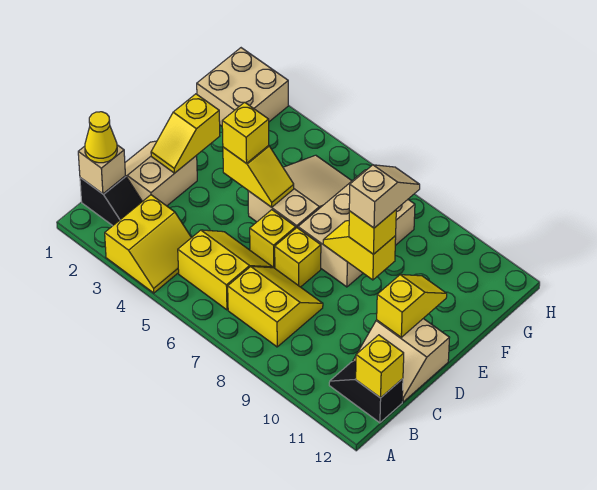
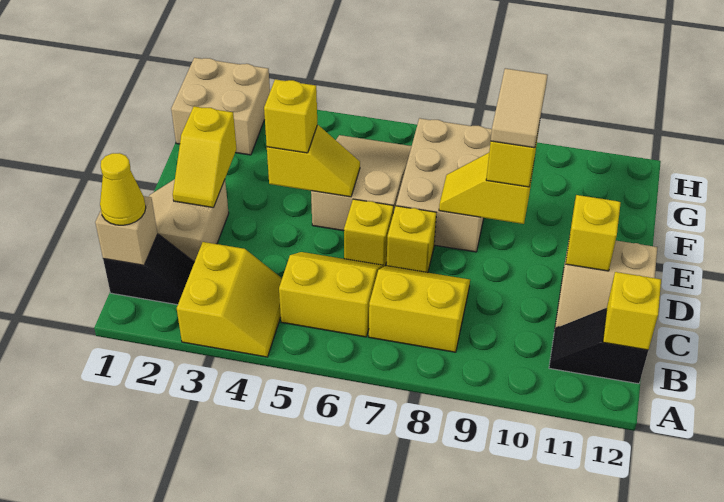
tan 1x2 slope [349,165,420,228] -> tan 1x2 tile [491,68,548,148]

